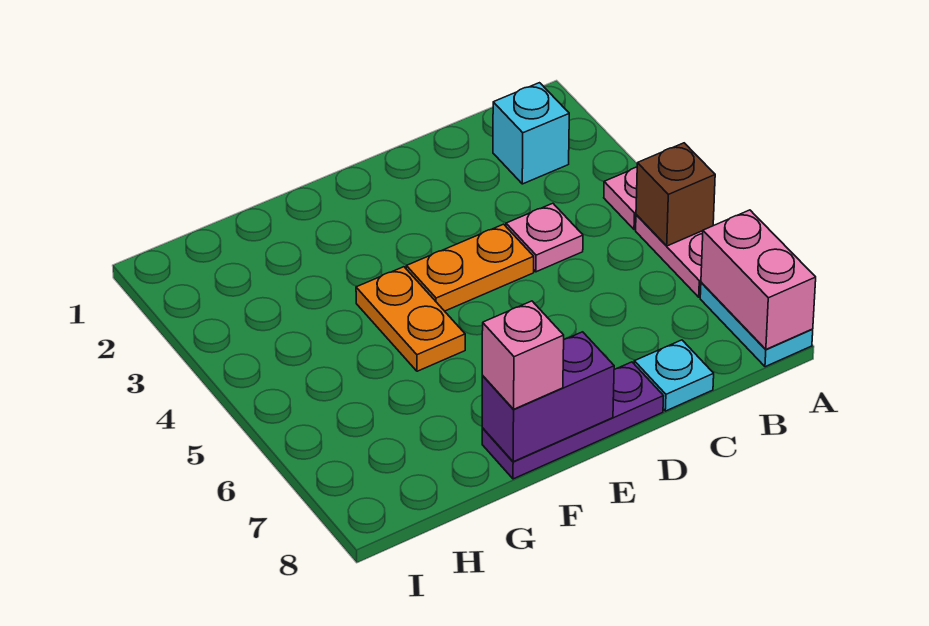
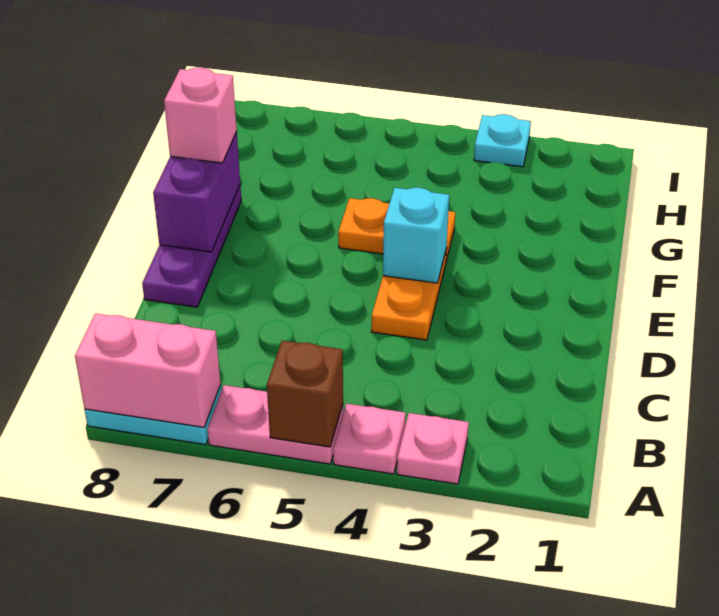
cyan 1x1 brick [493,83,569,184] -> cyan 1x1 brick moved to [383,188,449,283]
pink 1x1 plate [506,203,583,272] -> pink 1x1 plate moved to [397,413,469,484]
cyan 1x1 plate [634,340,714,411] -> cyan 1x1 plate moved to [474,114,531,167]

